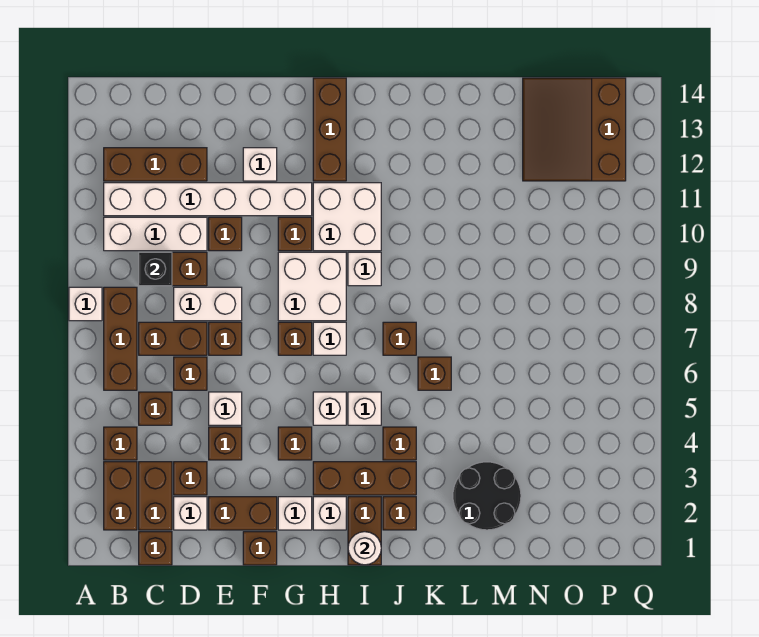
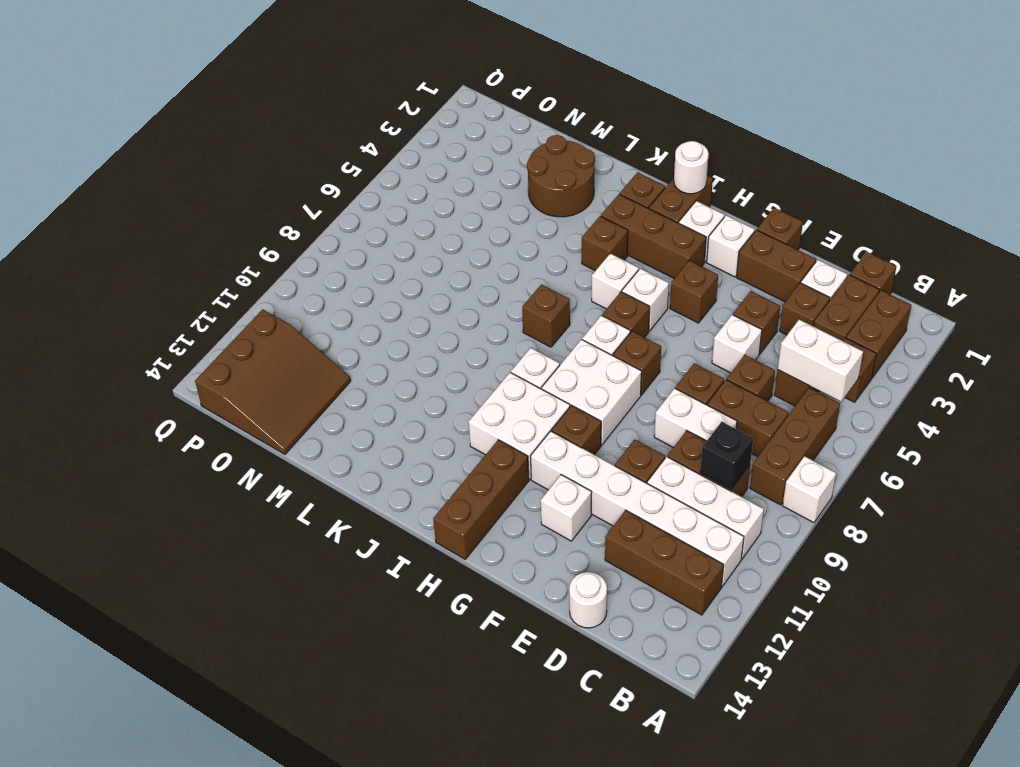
none -> white 1x2 brick [778,320,863,402]
none -> white 1x1 round brick [569,572,607,628]
brown 1x1 brick [418,357,451,390] -> brown 1x1 brick moved to [602,292,650,338]
black 2x2 round brick [453,462,521,530] -> brown 2x2 round brick [527,135,595,217]

